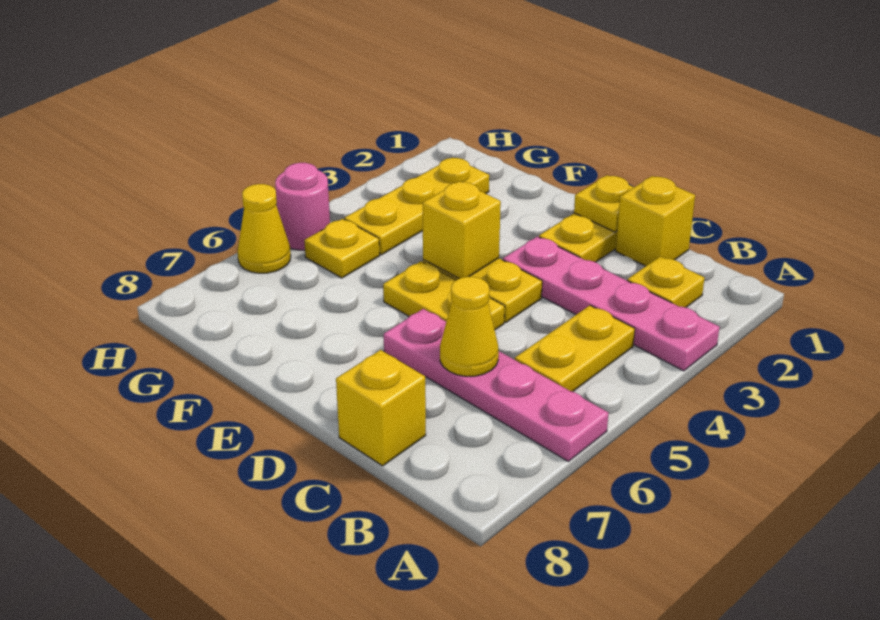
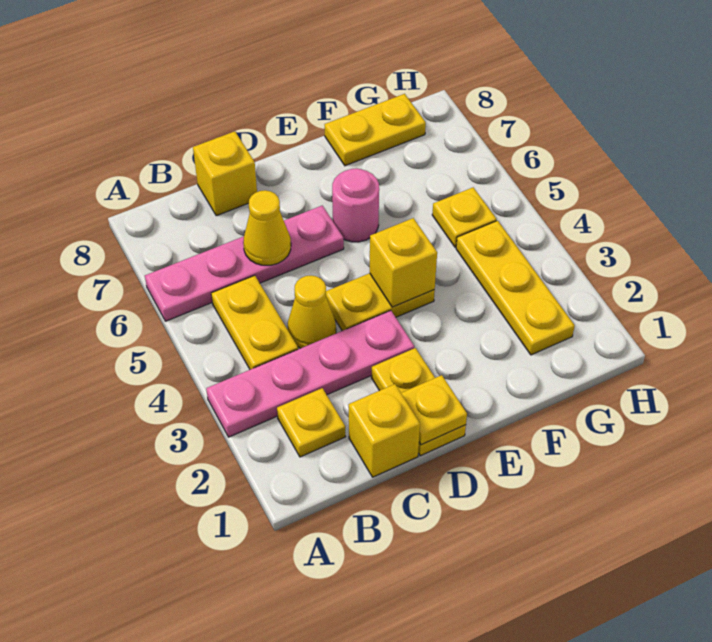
yellow 1x2 plate [383,261,505,330] -> yellow 1x2 plate moved to [325,94,426,166]
pink 1x1 round brick [275,163,330,250] -> pink 1x1 round brick moved to [332,168,379,242]
yellow 1x1 cone [238,184,291,273] -> yellow 1x1 cone moved to [288,275,336,348]

